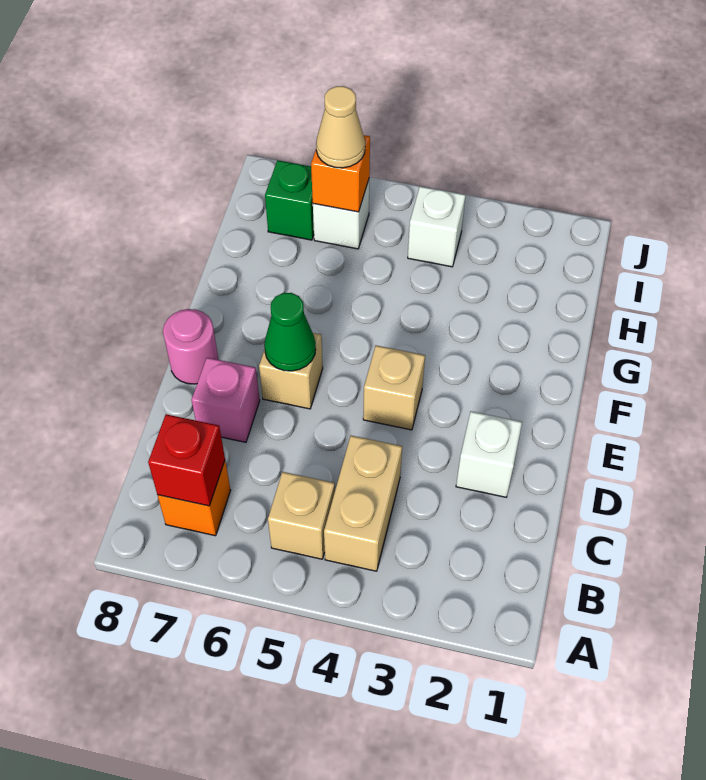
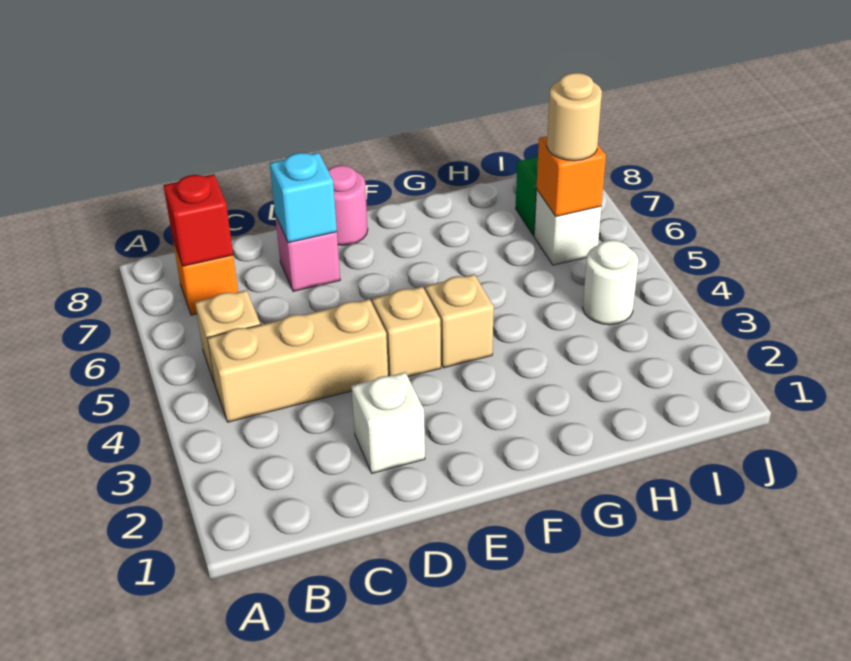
tan 1x2 brick [324,436,402,571] -> tan 1x3 brick [207,299,388,422]
none -> cyan 1x1 brick [270,153,337,243]
tan 1x1 brick [259,333,323,409] -> tan 1x1 brick moved to [425,274,494,368]
green 1x1 cone [264,293,316,371] -> none
white 1x1 brick [408,186,466,267] -> white 1x1 round brick [583,240,638,325]
tan 1x1 cone [316,86,365,168] -> tan 1x1 round brick [547,73,602,161]

